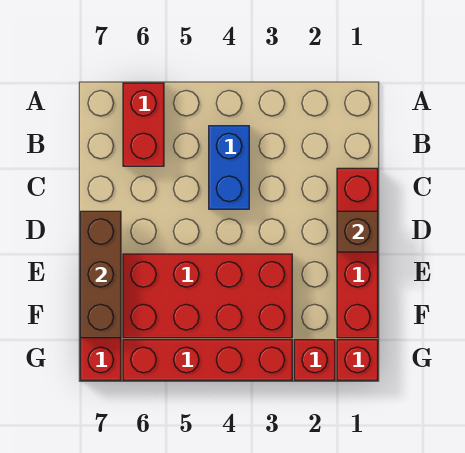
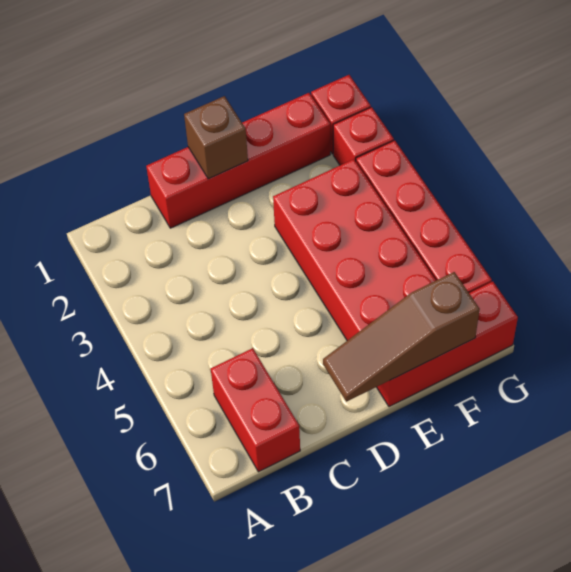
red 1x2 brick [123,83,164,166] -> red 1x2 brick turned to [211,348,300,472]
blue 1x2 brick [209,126,249,209] -> none
brown 1x3 brick [80,211,121,338] -> brown 1x3 slope [323,272,480,402]

